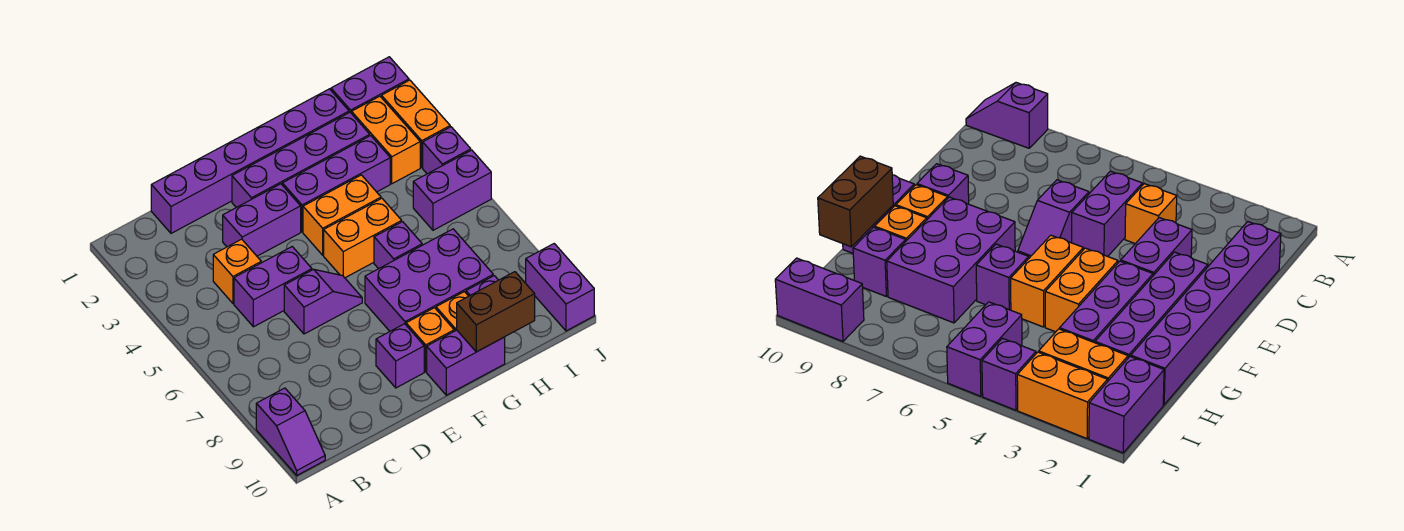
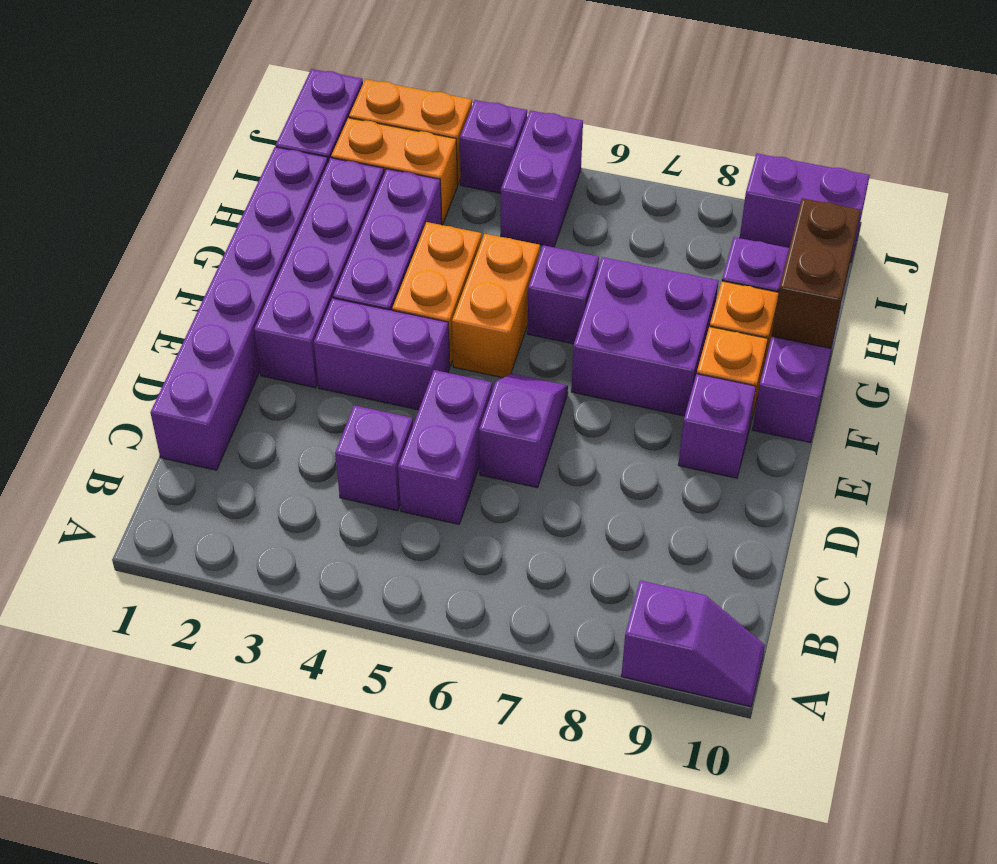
orange 1x1 brick [213,239,261,303] -> purple 1x1 brick [335,405,413,511]
purple 1x2 brick [223,184,301,256] -> purple 1x2 brick turned to [314,298,450,410]
purple 2x3 brick [365,229,493,331] -> purple 2x2 brick [571,257,719,416]

